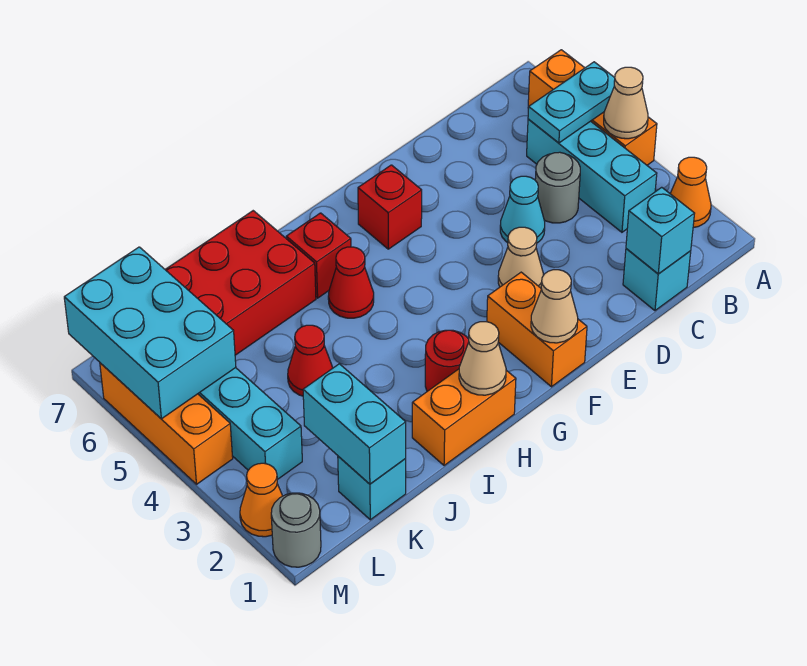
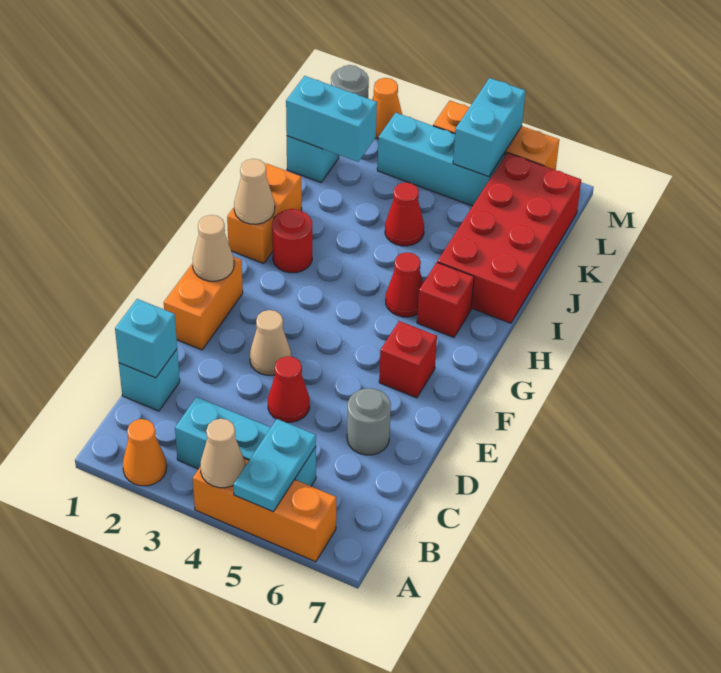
grey 1x1 round brick [535,152,580,223] -> grey 1x1 round brick moved to [347,388,391,455]
cyan 1x1 cone [500,176,545,243] -> red 1x1 cone [268,356,310,422]
orange 1x2 brick [487,272,587,387] -> orange 1x2 brick turned to [164,257,243,350]
cyan 2x3 brick [64,247,236,419] -> cyan 1x2 brick [453,78,525,177]

